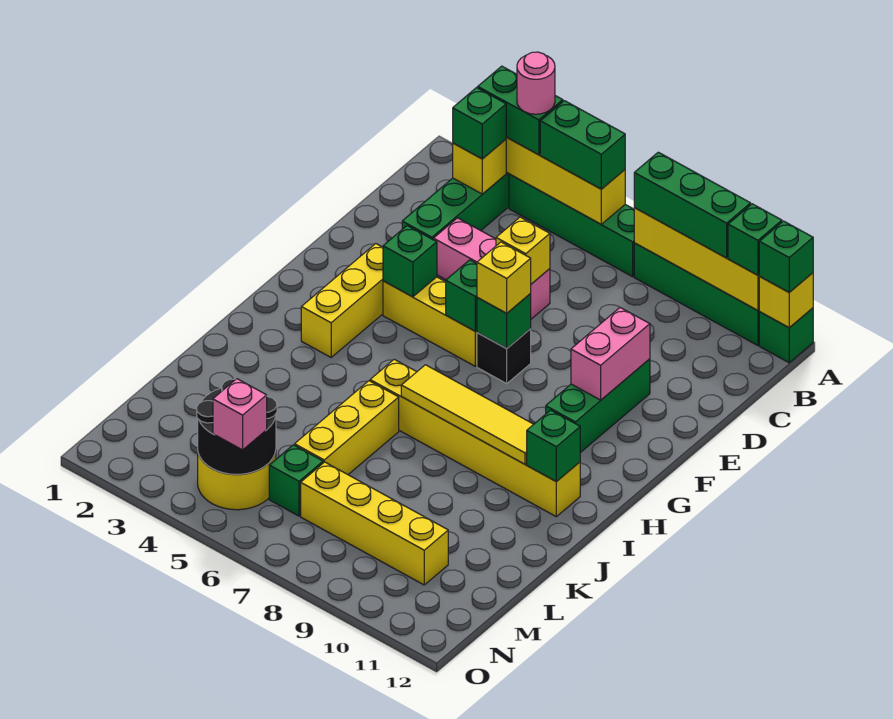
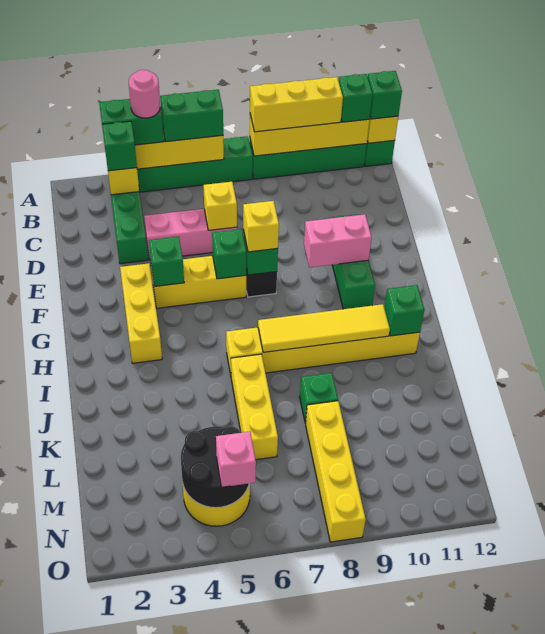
green 1x3 brick [634,152,751,258] -> yellow 1x3 brick [250,77,343,132]
pink 1x2 brick [571,308,650,400] -> pink 1x2 brick turned to [304,214,372,267]
green 1x1 brick [269,445,323,516] -> green 1x1 brick moved to [300,373,338,423]
yellow 1x4 brick [301,462,448,585] -> yellow 1x4 brick turned to [305,401,366,542]

